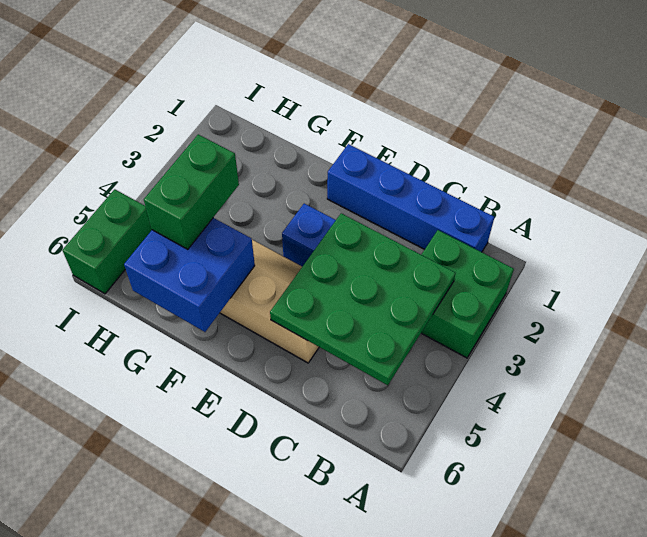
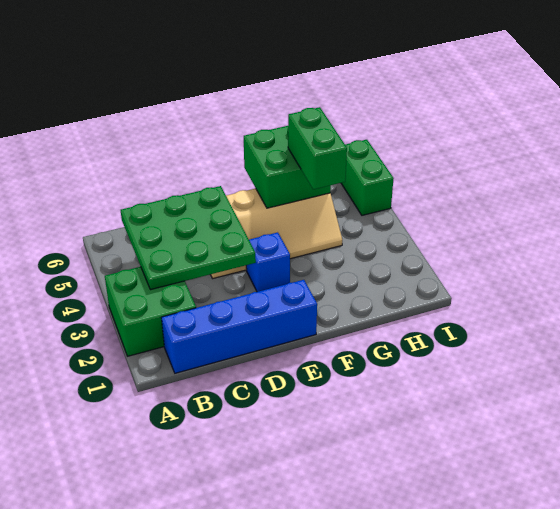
blue 2x2 brick [124,218,255,332] -> green 2x2 brick [244,126,331,208]

